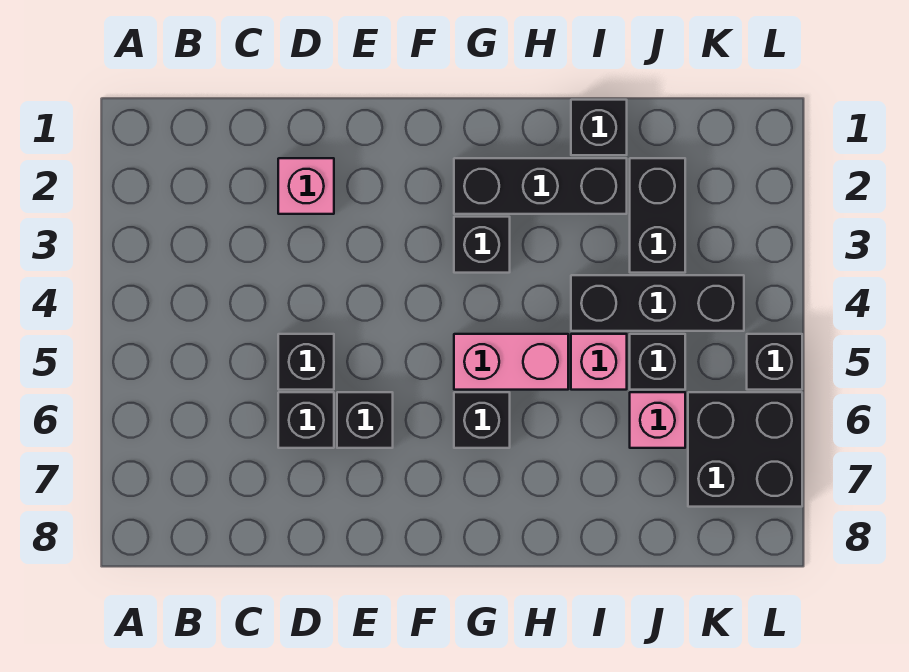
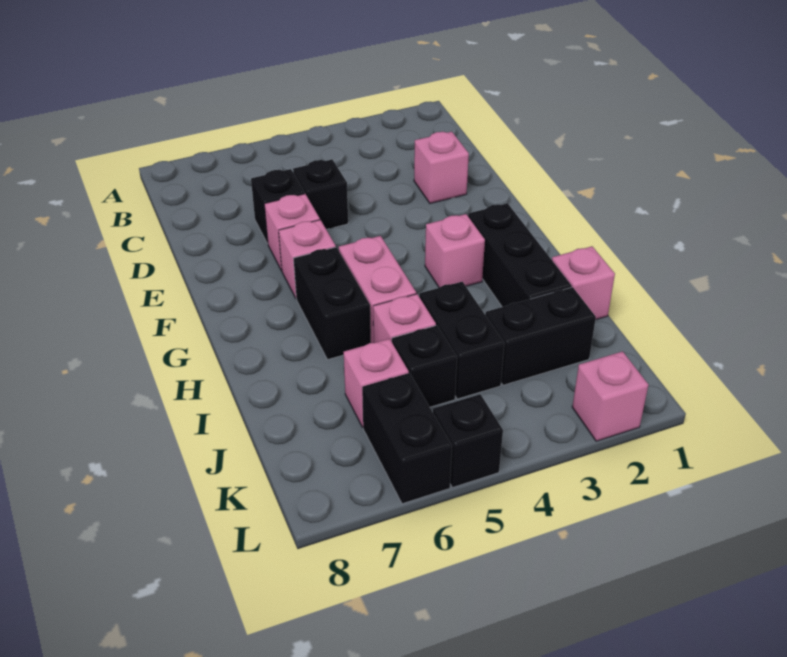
black 1x1 brick [337,392,393,448] -> pink 1x1 brick [264,194,320,271]
none -> pink 1x1 brick [279,220,336,298]
black 1x1 brick [454,217,510,273] -> pink 1x1 brick [425,214,485,288]
black 1x1 brick [454,392,510,448] -> black 1x2 brick [293,247,371,360]
black 1x1 brick [571,100,627,155] -> pink 1x1 brick [552,246,615,319]
black 1x3 brick [571,275,744,331] -> black 1x2 brick [419,282,504,399]
black 2x2 brick [688,392,802,507] -> black 1x2 brick [362,373,452,504]
none -> pink 1x1 brick [572,351,648,441]

